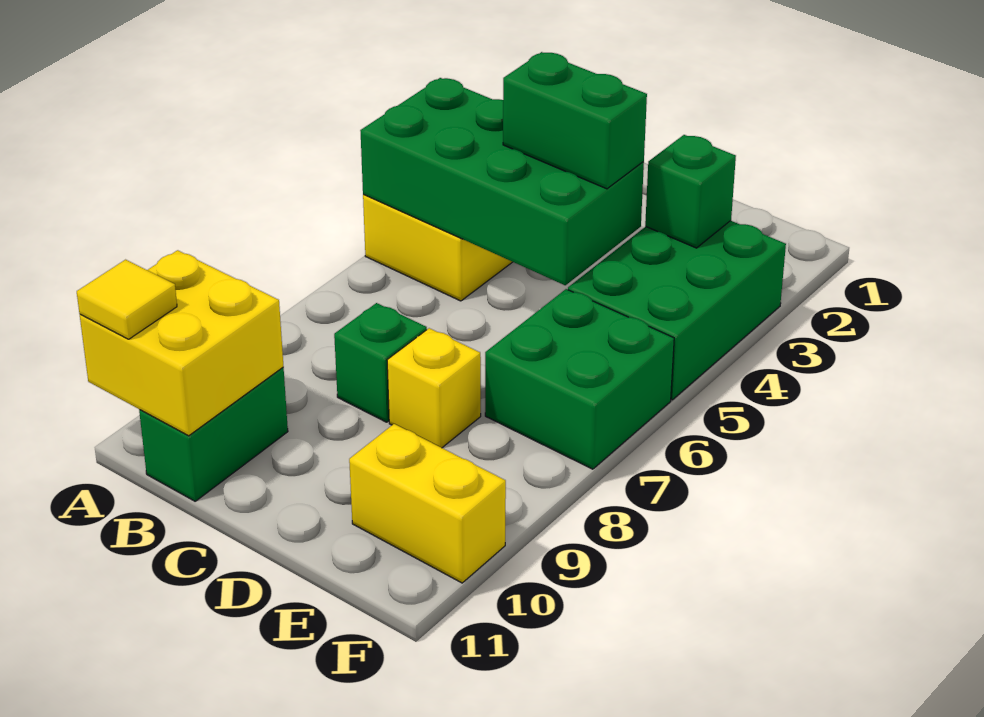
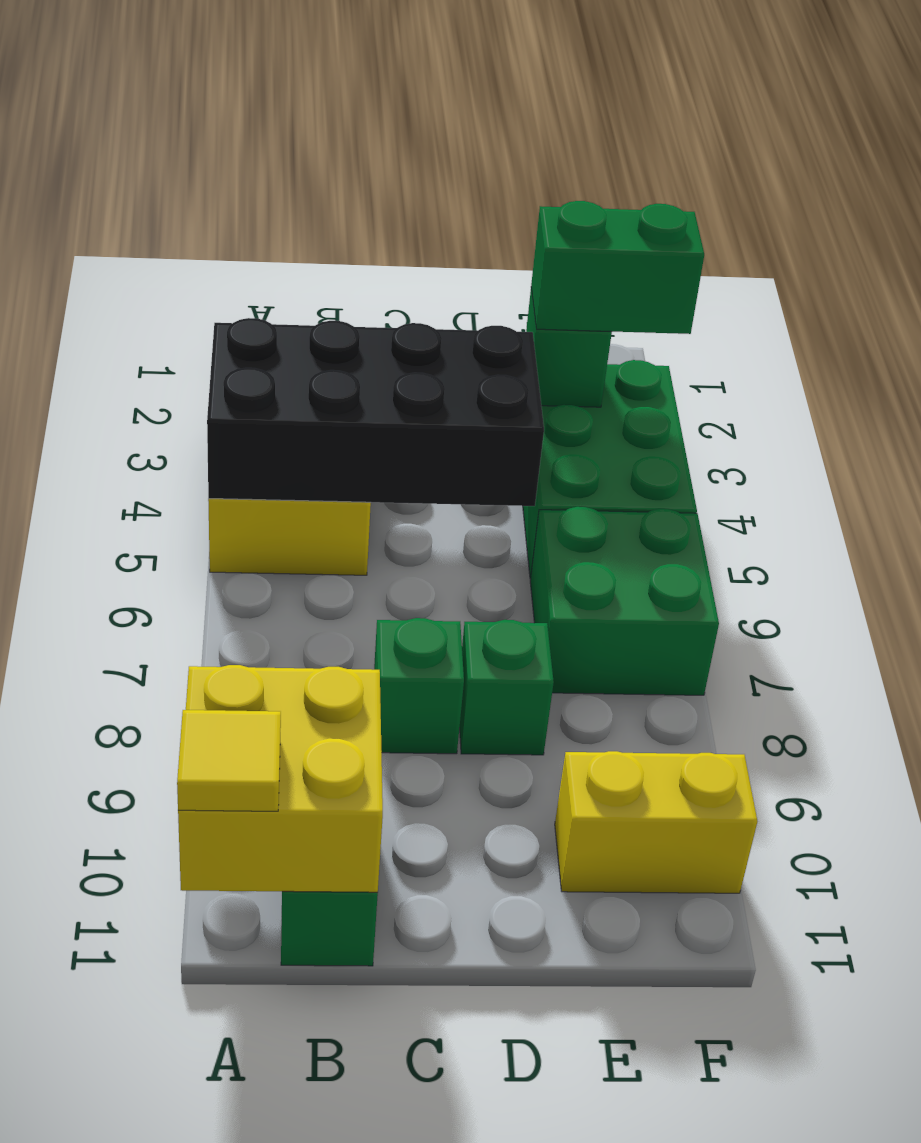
green 2x4 brick [360,78,644,285] -> black 2x4 brick [207,318,544,506]
green 1x2 brick [503,52,647,189] -> green 1x2 brick moved to [531,201,704,334]
yellow 1x1 brick [387,328,481,448] -> green 1x1 brick [460,620,554,755]

